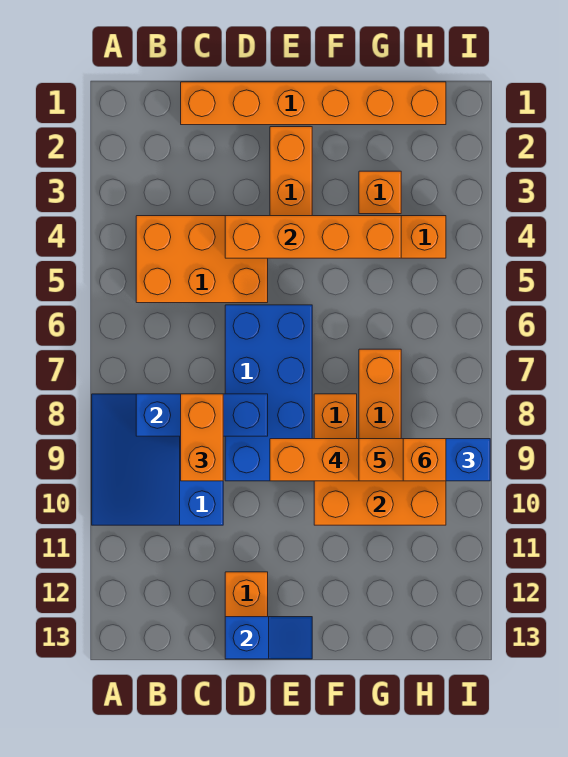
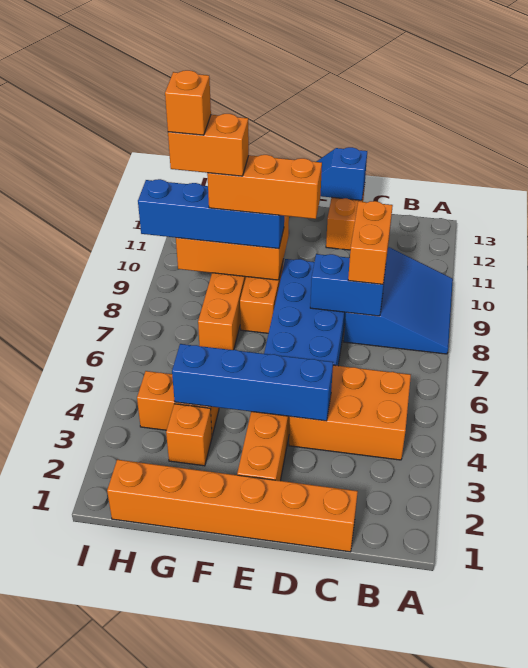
blue 1x3 brick [136,394,268,436] -> blue 1x2 brick [310,254,386,316]
orange 1x4 brick [225,216,401,258] -> blue 1x4 brick [172,344,333,421]

